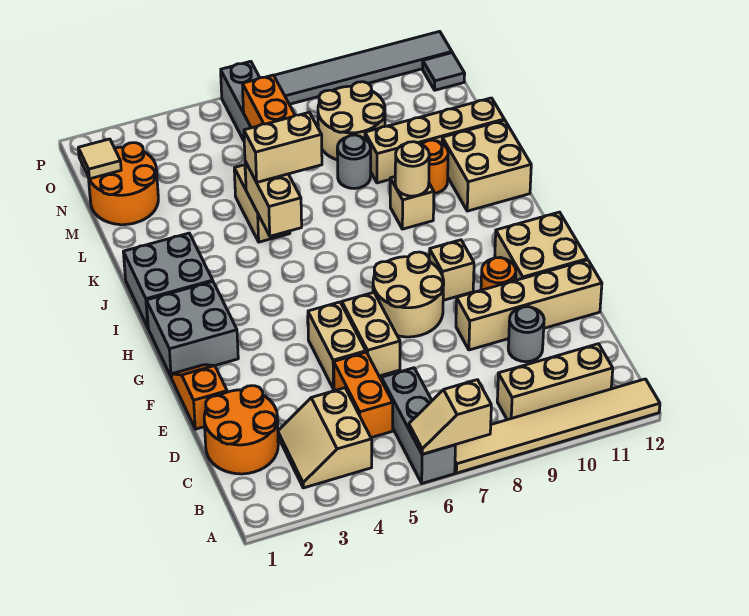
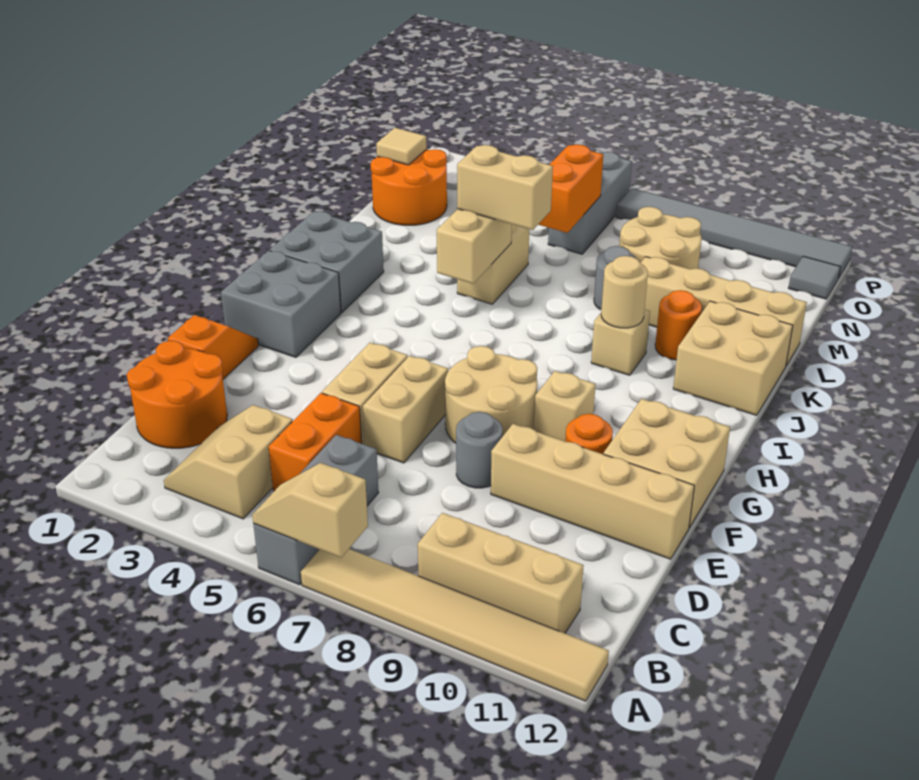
grey 1x1 round brick [508,307,544,362] -> grey 1x1 round brick moved to [456,412,502,488]

